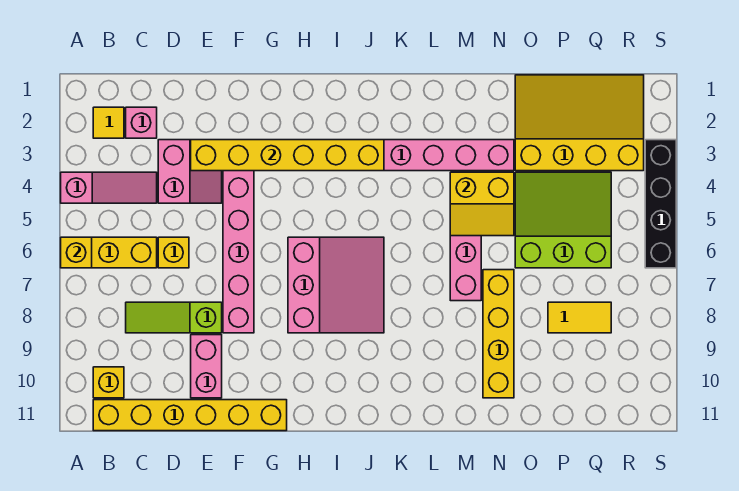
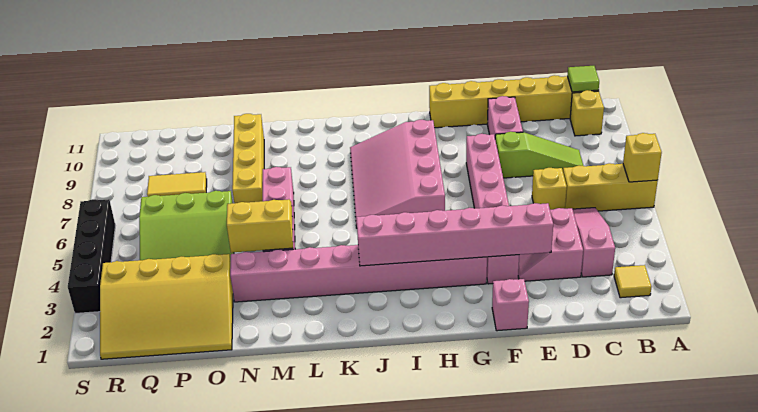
pink 1x3 slope [61,172,157,203] -> pink 1x3 slope turned to [573,208,615,277]
none -> lime 1x1 tile [567,66,599,92]
pink 1x1 brick [126,107,157,138] -> pink 1x1 brick moved to [492,279,529,331]
yellow 1x6 brick [191,140,384,171] -> pink 1x6 brick [356,203,553,266]
pink 3x3 slope [288,237,384,333] -> pink 3x4 slope [350,120,445,228]

